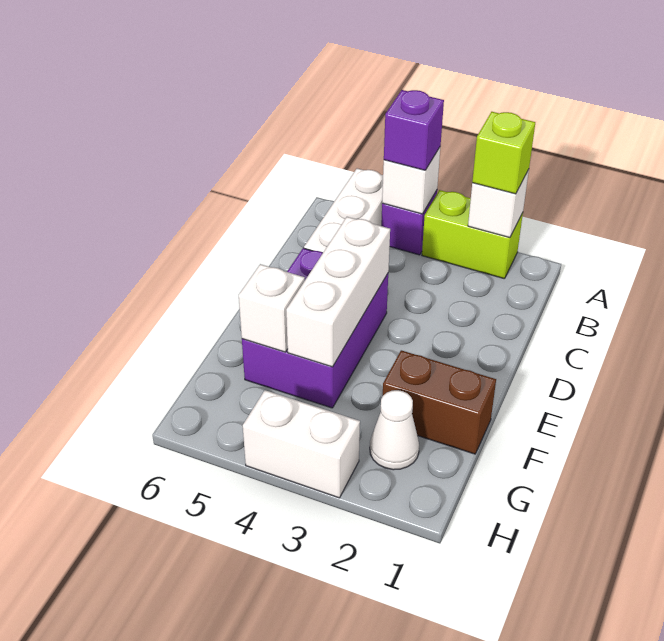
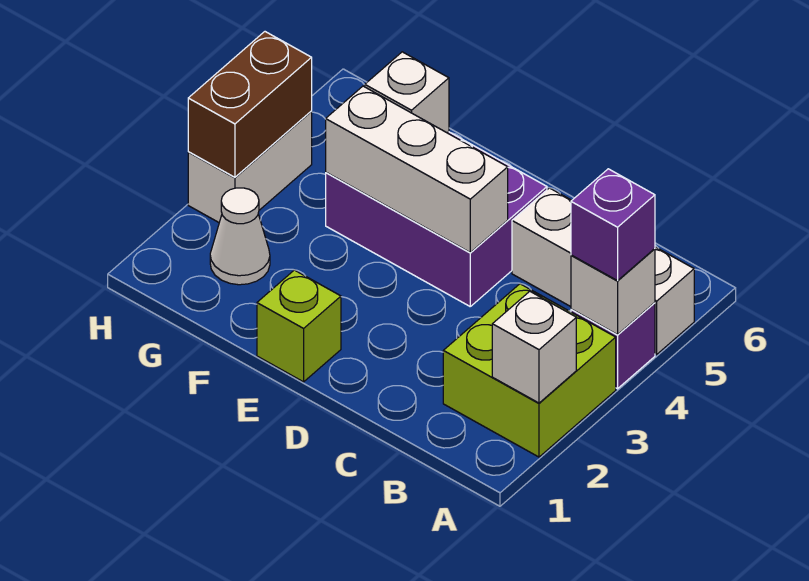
lime 1x2 brick [422,190,523,279] -> lime 2x2 brick [443,284,616,457]
lime 1x1 brick [472,112,535,194] -> lime 1x1 brick moved to [257,270,341,382]
brown 1x2 brick [383,350,496,454] -> brown 1x2 brick moved to [188,32,312,177]

